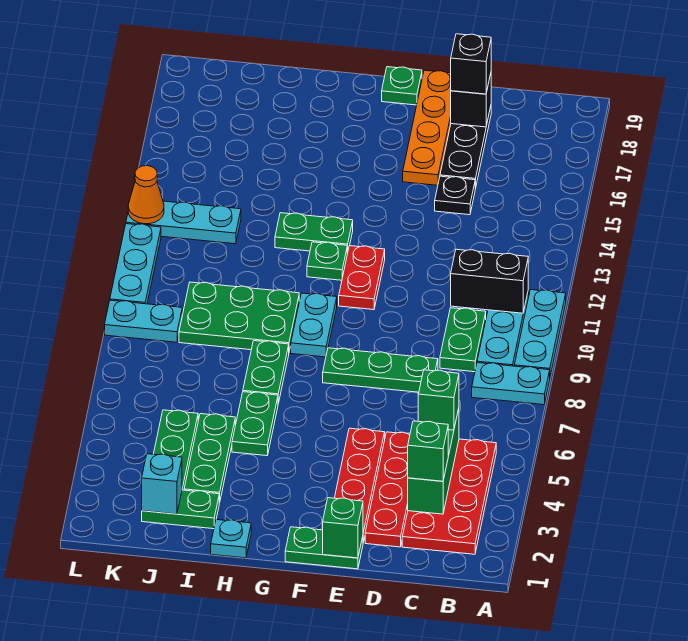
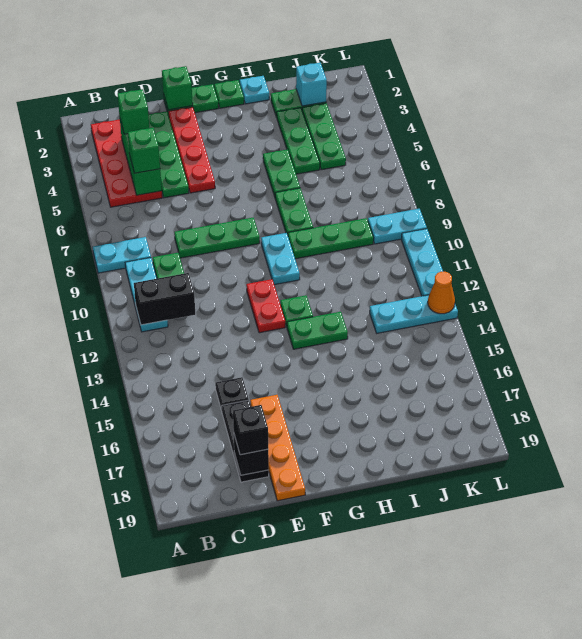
cyan 1x3 plate [514,290,566,376] -> none
red 1x4 plate [365,432,410,547] -> green 1x4 plate [148,111,189,198]
green 1x1 plate [382,67,422,105] -> green 1x1 plate moved to [214,80,244,108]
green 2x3 plate [179,282,299,351] -> green 1x3 plate [288,218,374,259]

